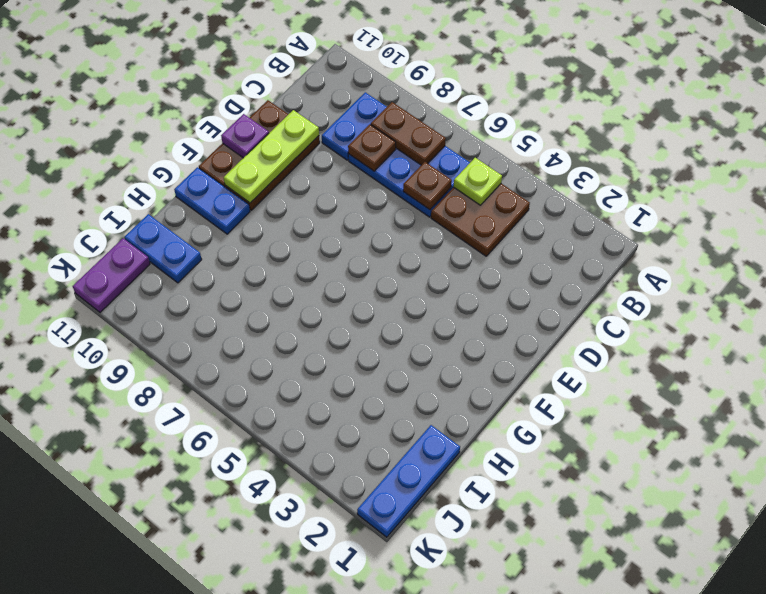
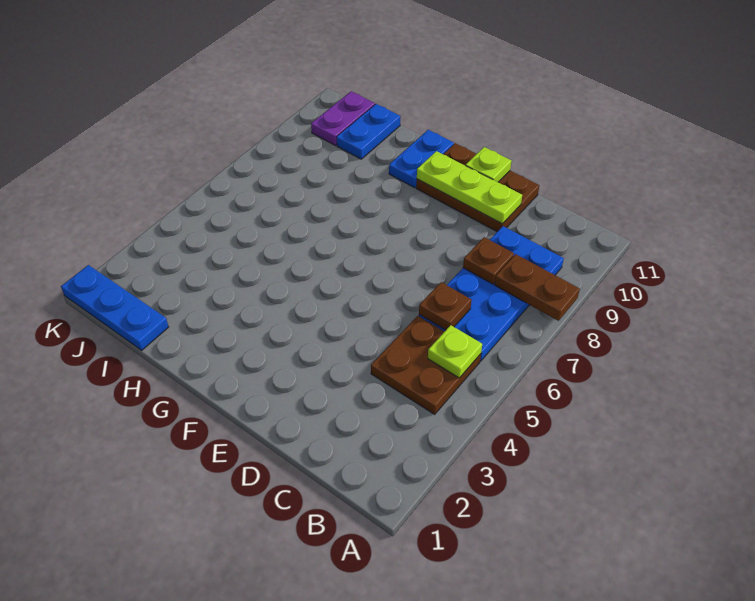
brown 1x2 plate [371,102,446,165] -> brown 1x2 plate turned to [495,254,580,321]
purple 1x1 plate [221,114,269,158] -> lime 1x1 plate [466,147,511,182]
purple 1x2 plate [73,238,150,312] -> purple 1x2 plate turned to [311,91,375,145]

